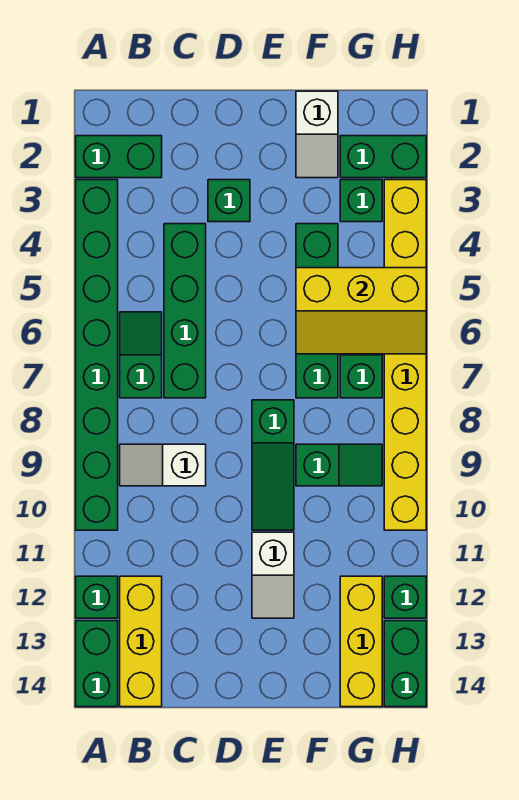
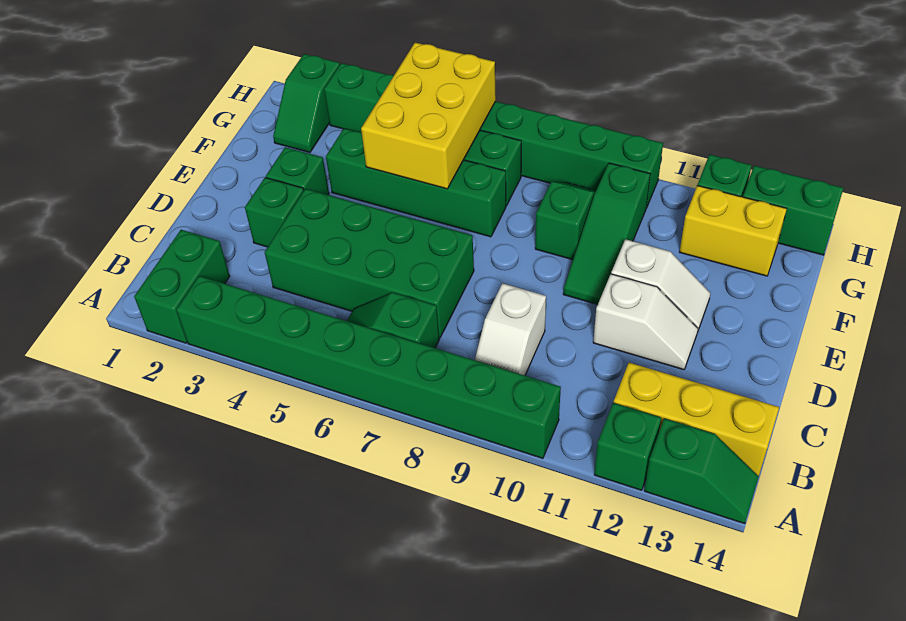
green 1x2 brick [76,621,118,707] -> green 1x2 slope [644,418,759,524]
green 1x4 brick [164,224,206,398] -> green 2x4 brick [265,189,474,338]
green 1x3 slope [252,400,294,530] -> green 1x3 slope turned to [563,163,650,304]
white 1x2 slope [296,91,338,178] -> white 1x2 slope moved to [593,274,698,370]
yellow 2x3 slope [296,268,426,354] -> yellow 2x3 brick [361,43,496,189]
green 1x2 brick [340,136,426,178] -> green 1x2 slope [273,54,340,153]
green 1x1 brick [340,180,382,222] -> green 1x1 brick moved to [266,147,329,195]
yellow 1x3 brick [340,576,382,707] -> yellow 1x2 brick [680,185,786,276]
yellow 1x8 brick [384,180,426,530] -> green 1x8 brick [324,63,663,208]

